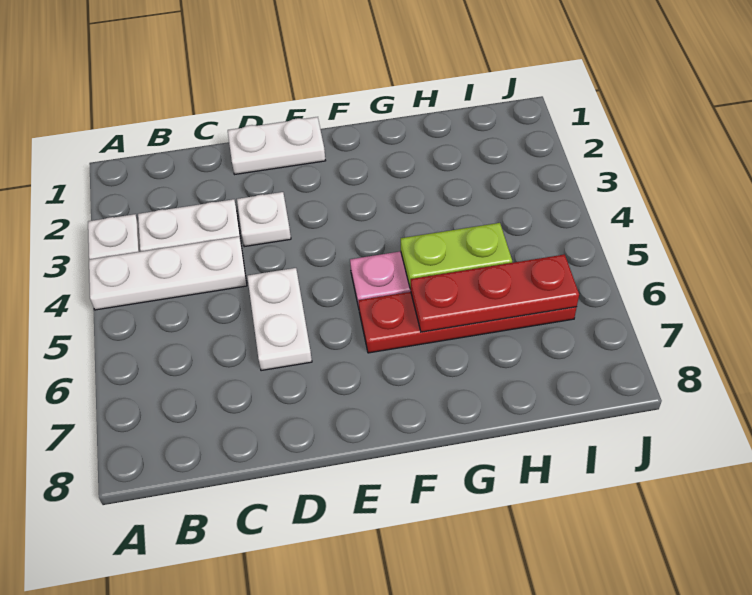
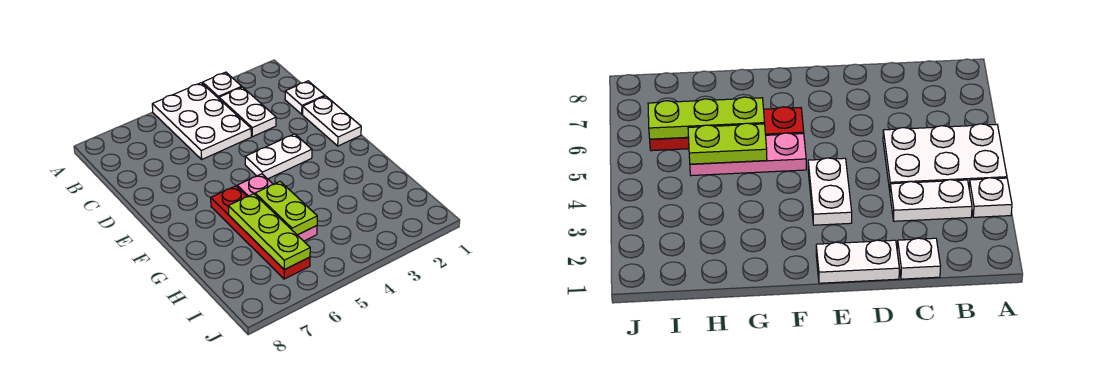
white 1x3 plate [89,237,247,310] -> white 2x3 plate [152,83,251,159]
white 1x1 plate [237,192,291,247] -> white 1x1 plate moved to [285,81,325,114]
white 1x2 plate [247,268,312,371] -> white 1x2 plate moved to [245,134,312,179]
red 1x3 plate [411,254,579,332] -> lime 1x3 plate [228,194,310,270]

